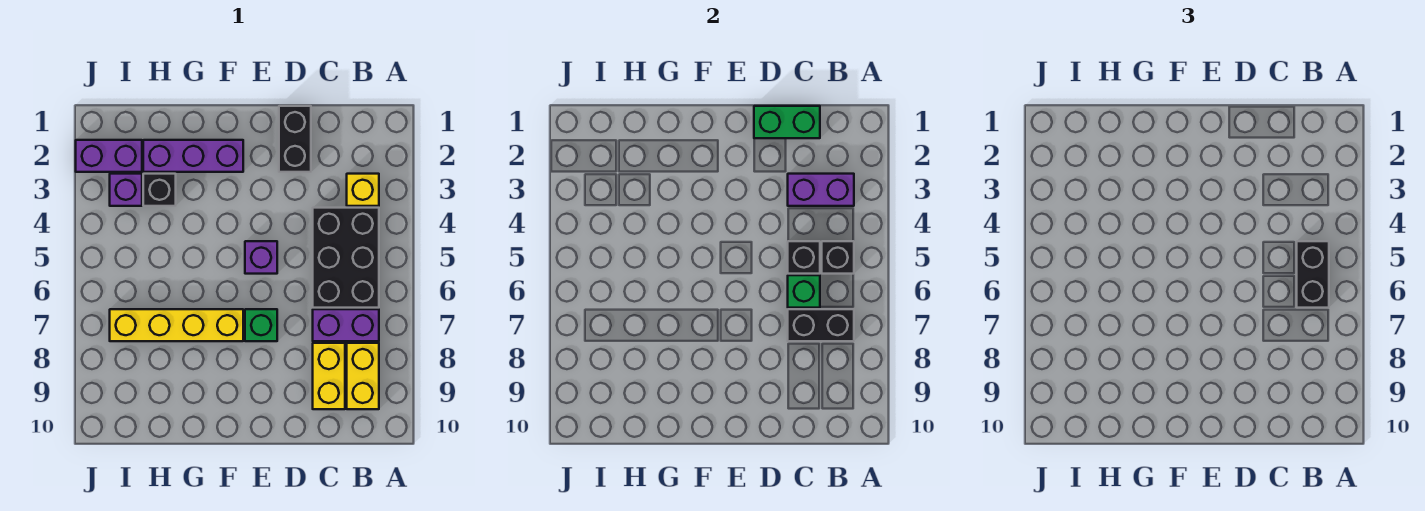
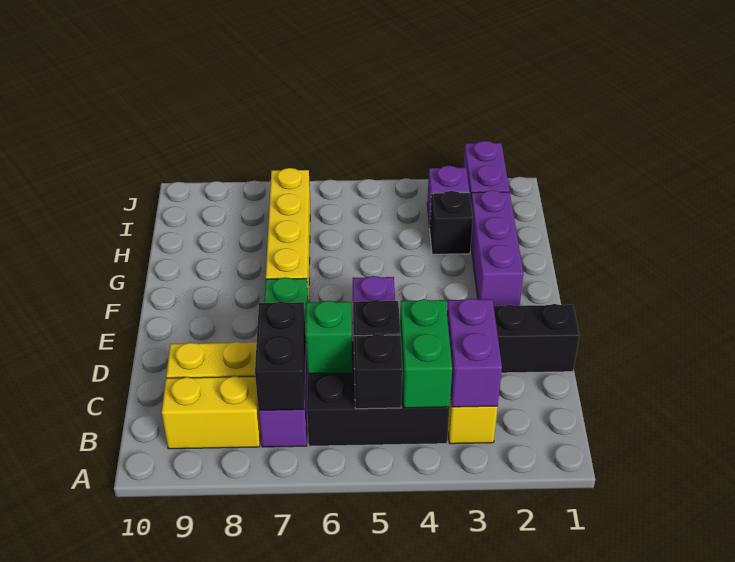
black 1x2 brick [1297,241,1329,308] -> none
green 1x2 brick [754,106,820,138] -> green 1x2 brick moved to [400,299,452,408]

